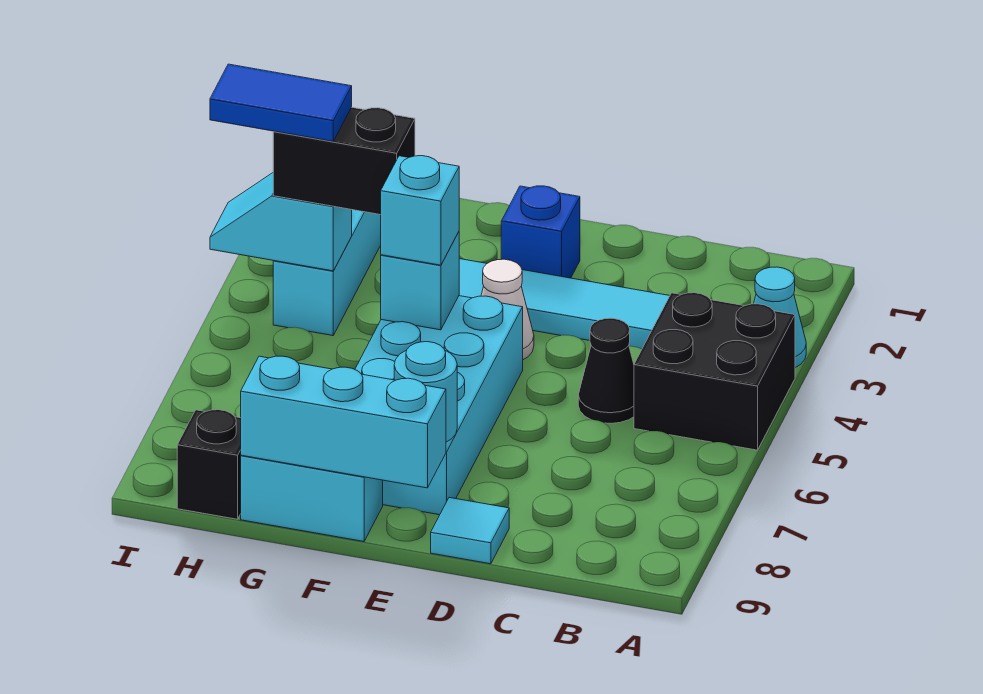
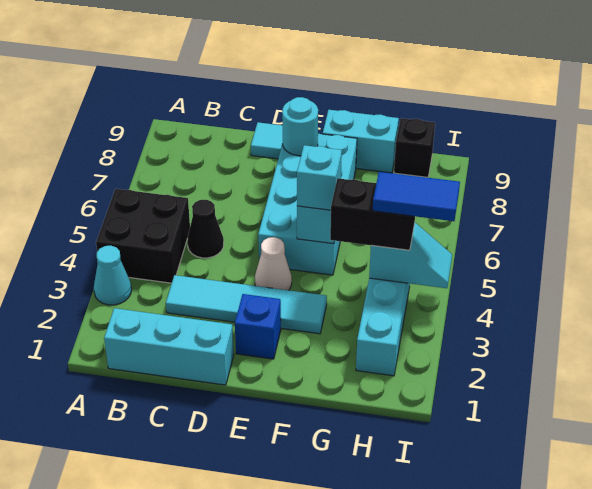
cyan 1x3 brick [241,356,446,488] -> cyan 1x3 brick moved to [104,308,234,385]

